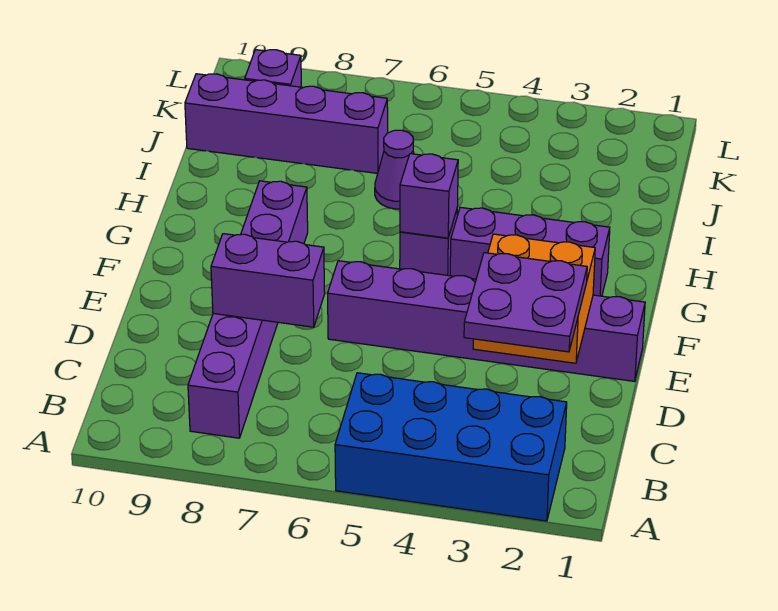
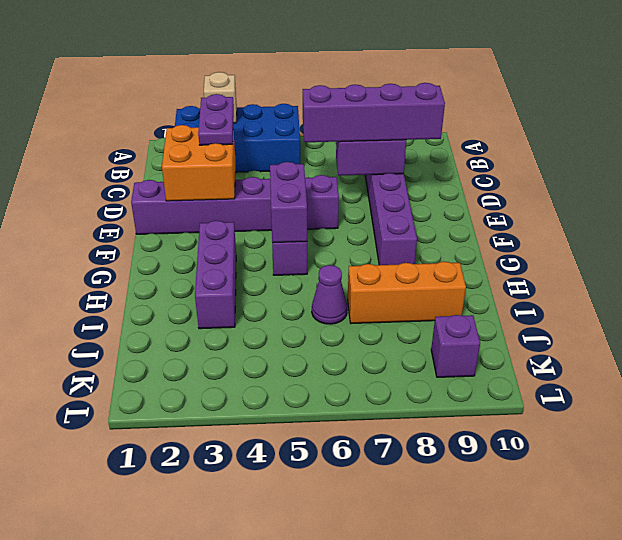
none -> tan 1x1 brick [204,72,237,123]
purple 2x2 plate [464,253,587,352] -> purple 1x2 plate [198,94,234,145]
purple 1x3 brick [450,207,610,296] -> purple 1x3 brick turned to [195,221,236,329]
purple 1x1 brick [400,154,458,238] -> purple 1x2 brick [270,162,307,243]
none -> orange 1x3 brick [348,262,466,323]
purple 1x4 brick [185,74,388,173] -> purple 1x4 brick moved to [303,83,445,142]

